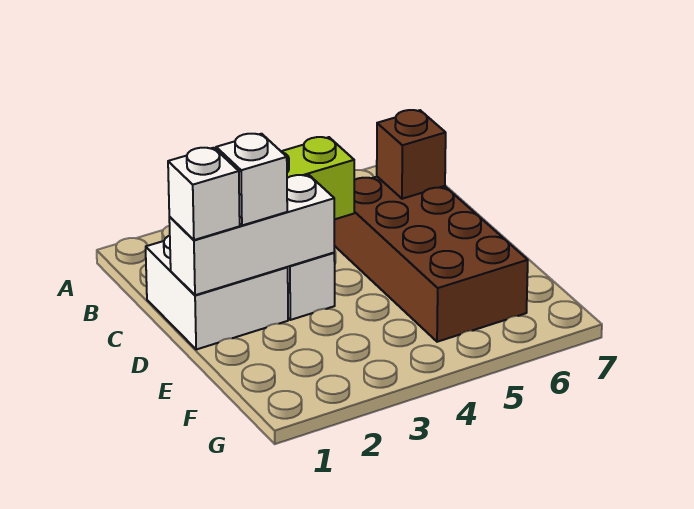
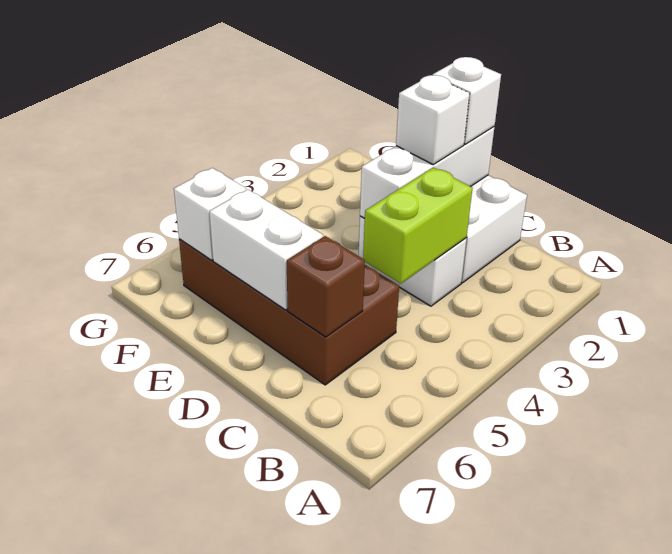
none -> white 1x2 brick [209,190,323,310]
none -> white 1x1 brick [174,168,246,260]

